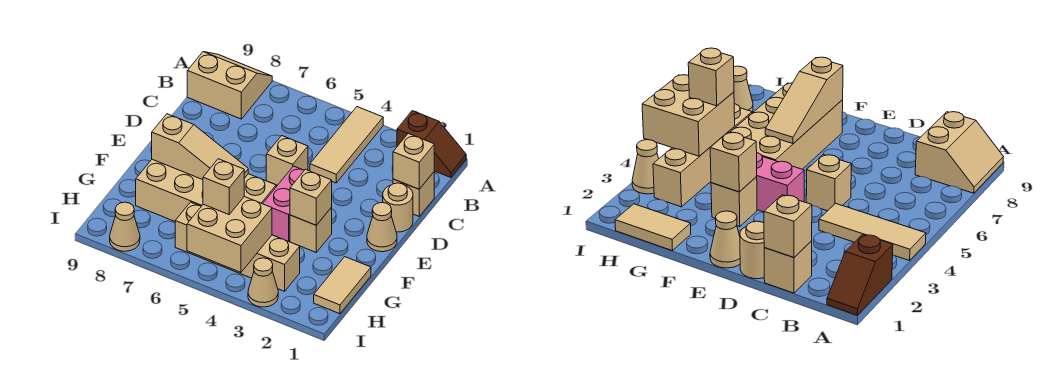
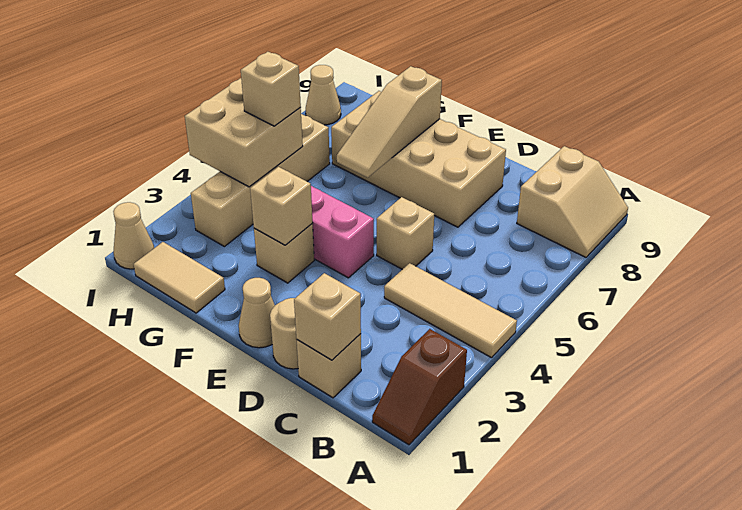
tan 2x4 brick [136,159,276,221] -> tan 2x4 brick turned to [331,91,506,227]
tan 1x1 cone [248,258,278,307] -> tan 1x1 cone moved to [113,202,154,269]

